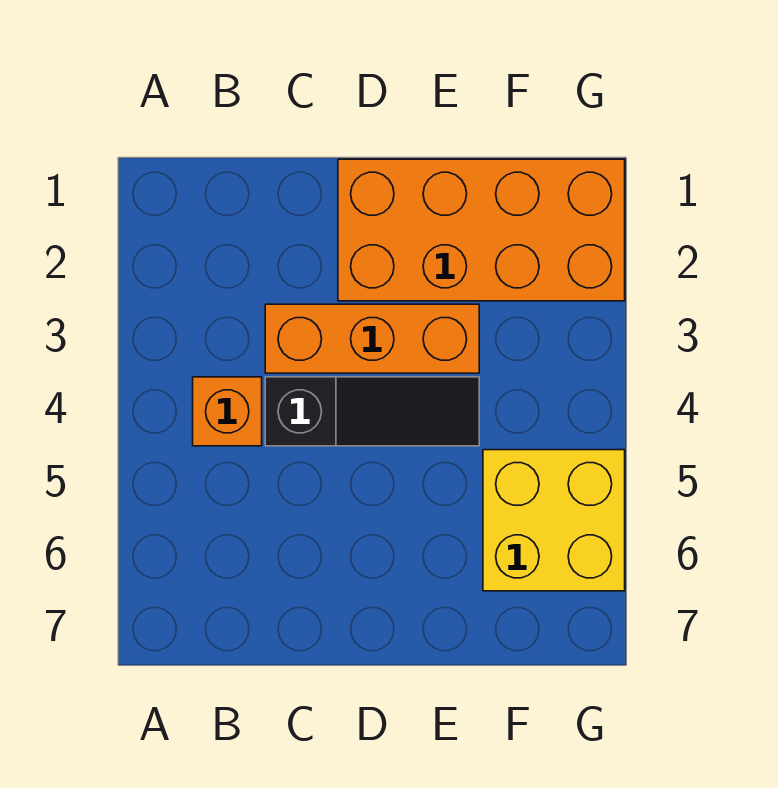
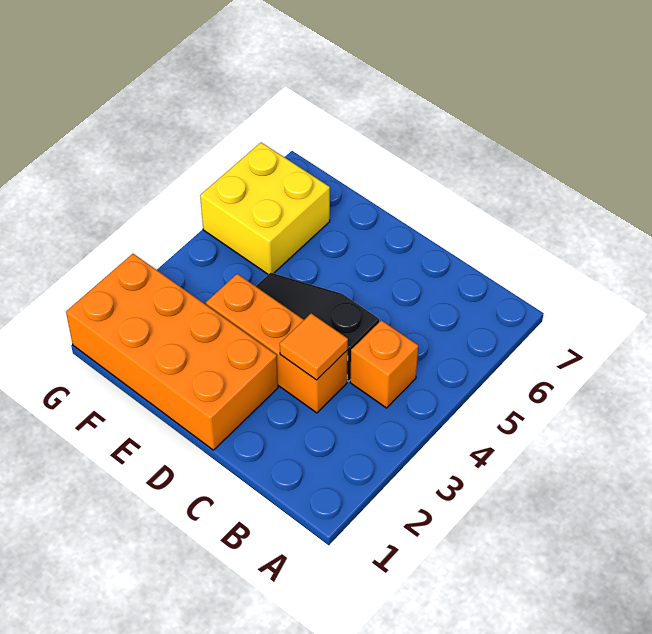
none -> orange 1x1 tile [280,313,348,380]

